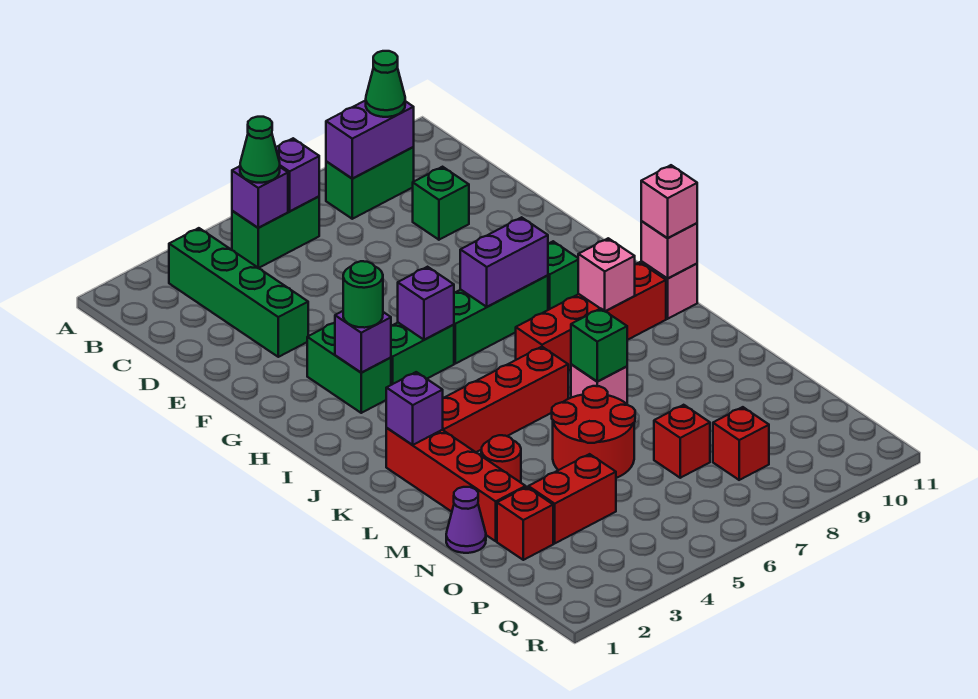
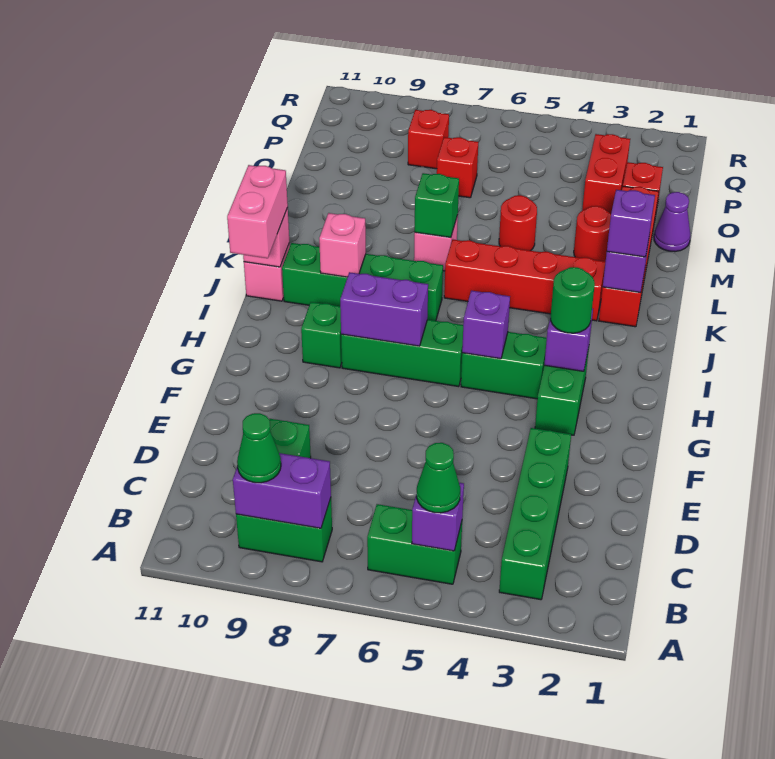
purple 1x1 brick [276,138,319,211] -> purple 1x1 brick moved to [607,190,655,257]
red 1x4 brick [516,262,666,371] -> green 1x4 brick [282,243,443,321]
pink 1x1 brick [641,165,697,238] -> pink 1x2 brick [227,165,288,258]
red 2x2 round brick [552,386,635,478] -> red 1x1 round brick [499,195,537,251]
red 1x2 brick [528,454,616,543] -> red 1x2 brick turned to [582,134,630,214]

